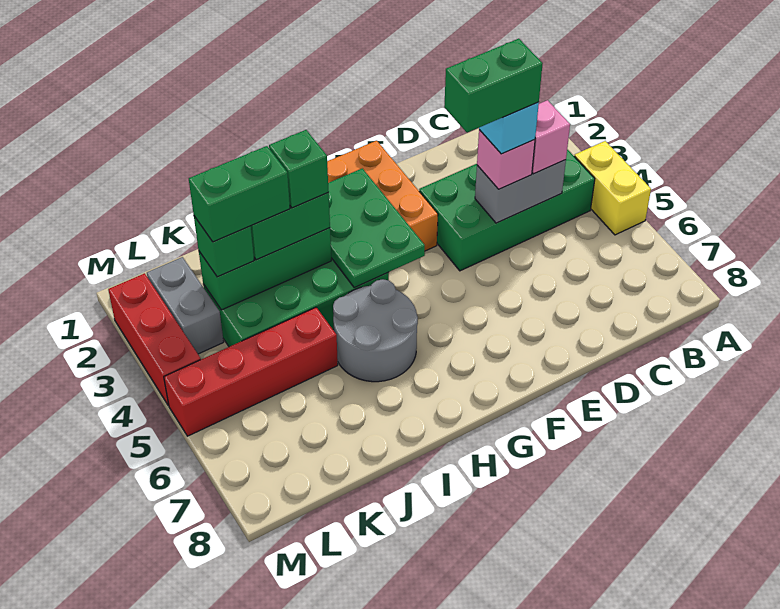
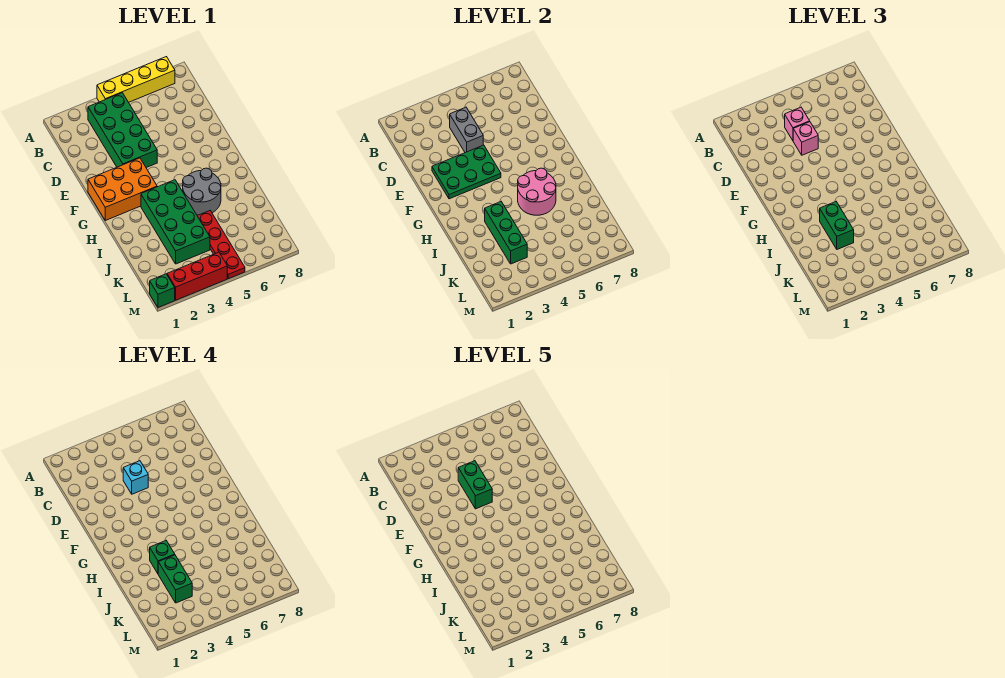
yellow 1x2 brick [574,141,651,235] -> yellow 1x4 brick [97,57,175,102]
green 2x3 plate [328,168,425,288] -> green 2x3 plate moved to [432,145,501,199]
none -> pink 2x2 round brick [518,168,556,215]
red 1x4 brick [164,307,338,436] -> red 1x4 plate [198,211,245,279]
green 1x1 brick [194,216,254,277] -> green 1x1 brick moved to [150,274,175,307]
grey 1x2 brick [147,257,224,354] -> none

